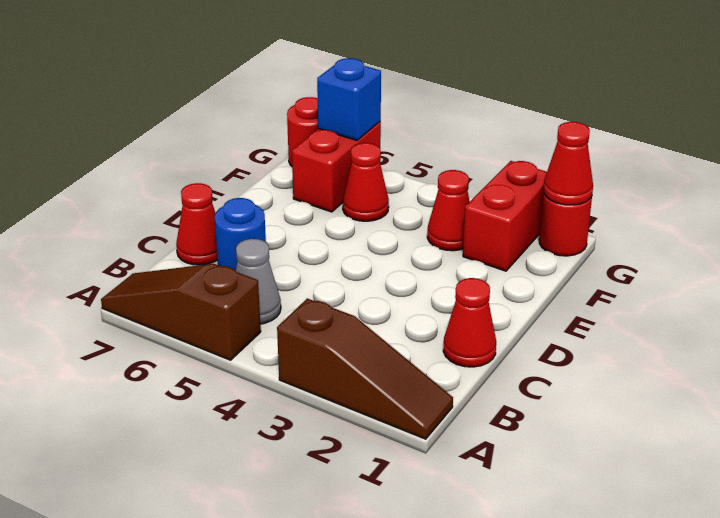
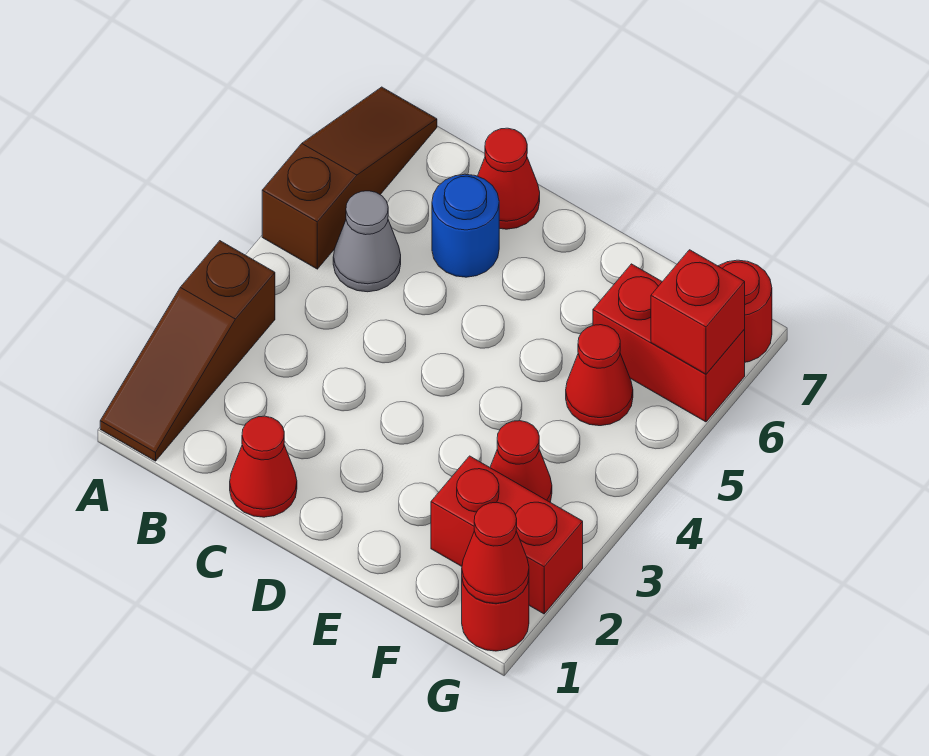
blue 1x1 brick [317,58,381,140] -> red 1x1 brick [651,250,745,374]

